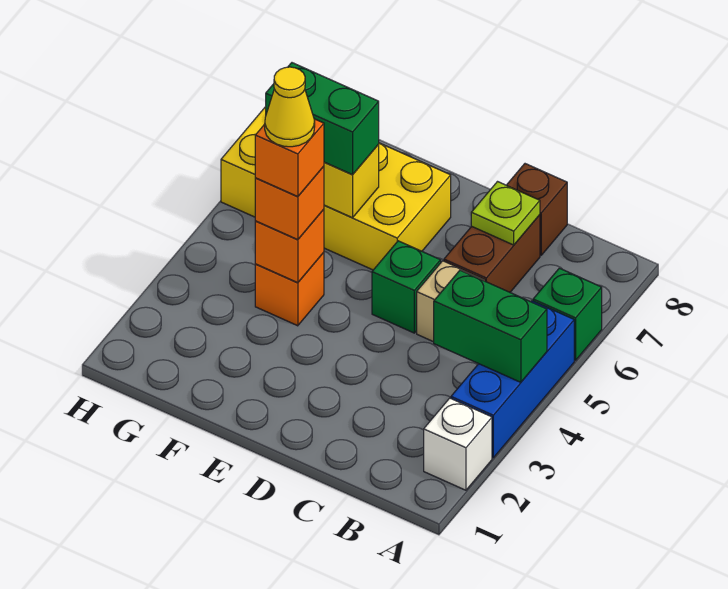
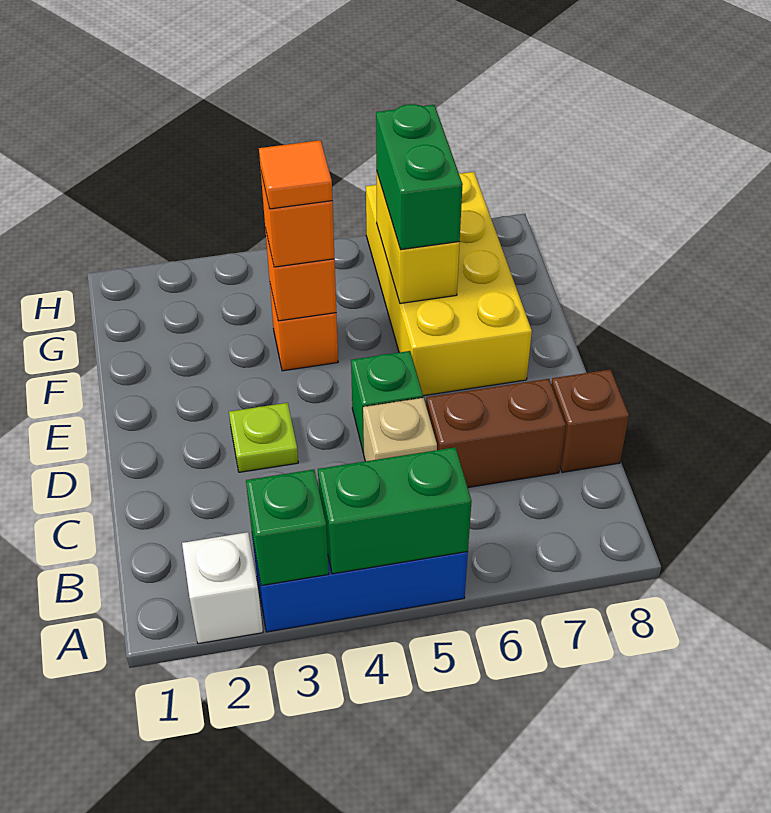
green 1x2 brick [434,270,547,382] -> green 1x2 brick turned to [318,447,472,574]
green 1x1 brick [533,268,602,360] -> green 1x1 brick moved to [246,469,329,586]
lime 1x1 plate [471,182,540,245] -> lime 1x1 plate moved to [229,403,298,472]
orange 1x1 brick [255,119,324,197] -> orange 1x1 tile [259,140,332,209]
yellow 1x1 cone [265,67,315,147] -> none

